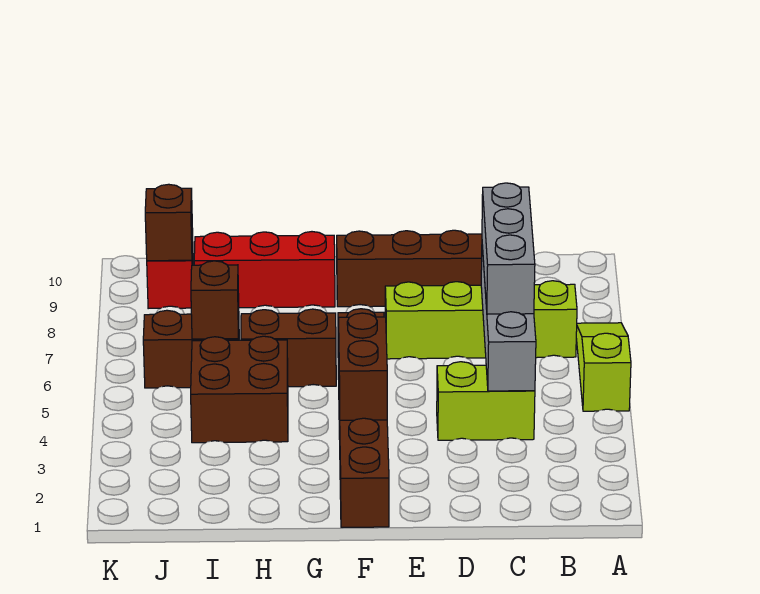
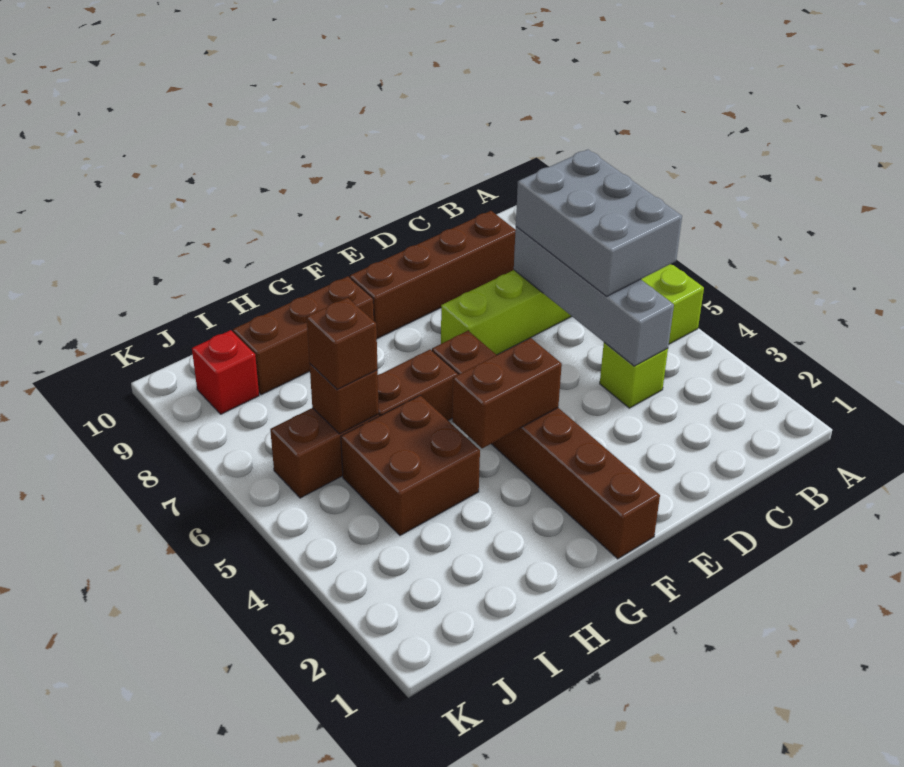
lime 1x2 brick [437,362,535,440] -> lime 1x1 brick [600,342,668,408]
grey 1x3 brick [482,183,535,314] -> grey 2x3 brick [516,150,682,296]
brown 1x2 brick [339,313,387,420] -> brown 1x2 brick turned to [452,338,562,448]
red 1x3 brick [194,232,335,308] -> brown 1x3 brick [233,276,374,395]
brown 1x1 brick [145,184,193,261] -> brown 1x1 brick moved to [307,298,378,390]

